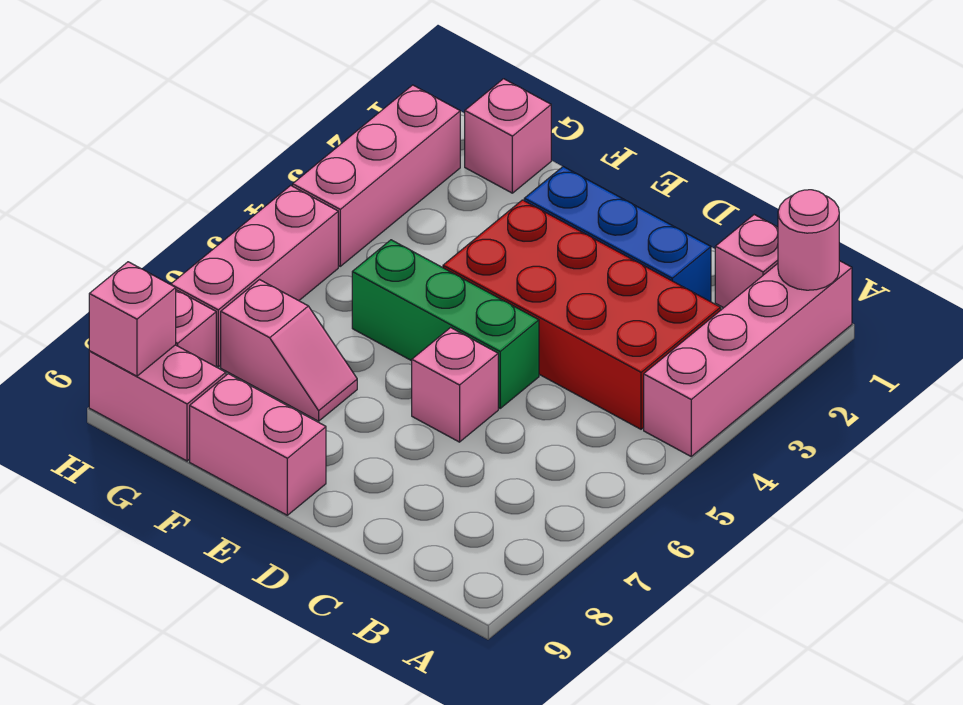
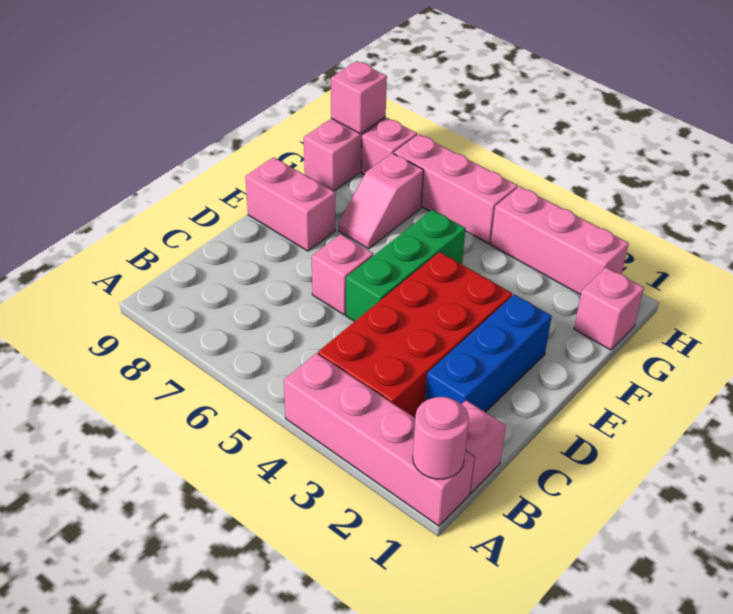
pink 1x2 brick [190,374,326,515] -> pink 1x2 brick turned to [245,157,335,251]

